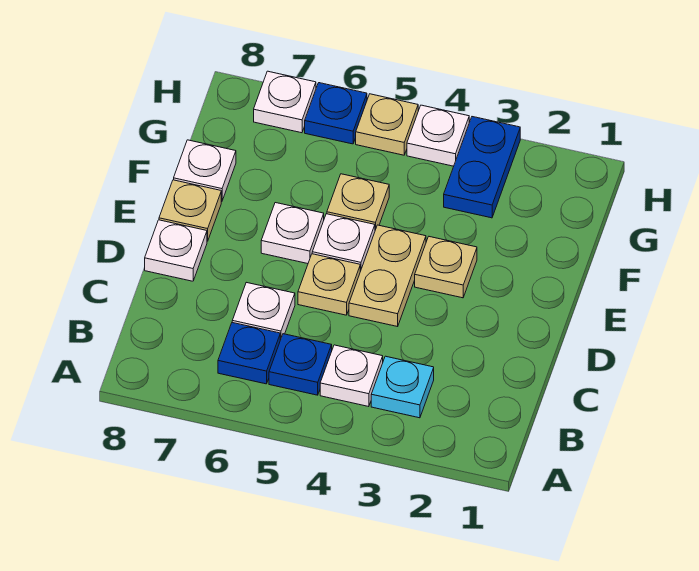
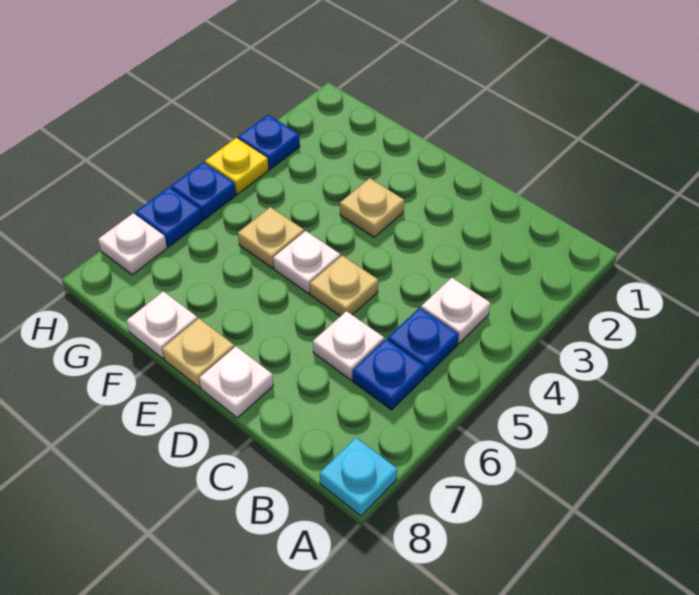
cyan 1x1 plate [371,356,434,418] -> cyan 1x1 plate moved to [320,438,397,516]
tan 1x2 plate [349,225,426,327] -> none
white 1x1 plate [261,203,324,264] -> none
blue 1x2 plate [444,117,520,218] -> blue 1x1 plate [238,115,300,169]
white 1x1 plate [407,105,469,166] -> yellow 1x1 plate [205,138,269,194]
tan 1x1 plate [356,94,418,155] -> blue 1x1 plate [171,162,236,220]

